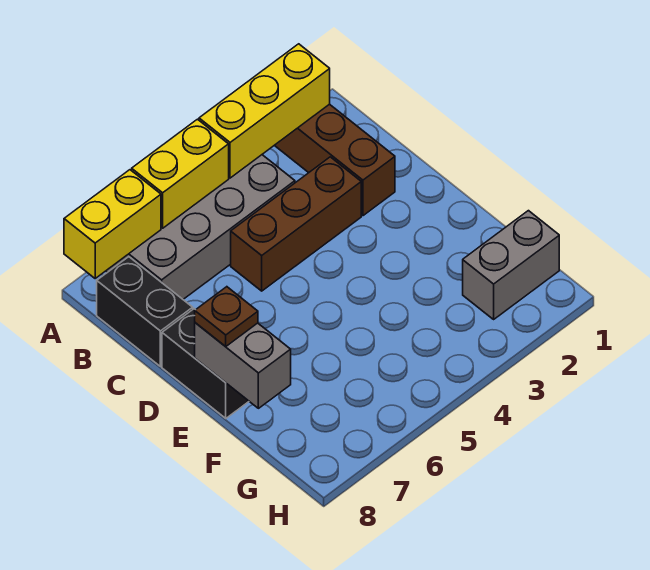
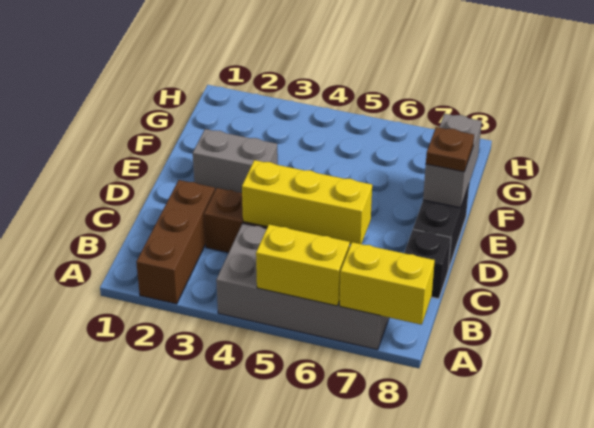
yellow 1x3 brick [199,44,330,178] -> yellow 1x3 brick moved to [242,160,372,245]
black 1x2 brick [97,257,193,367] -> black 1x1 brick [404,229,451,299]
grey 1x2 brick [463,211,559,319] -> grey 1x2 brick moved to [193,129,278,193]

